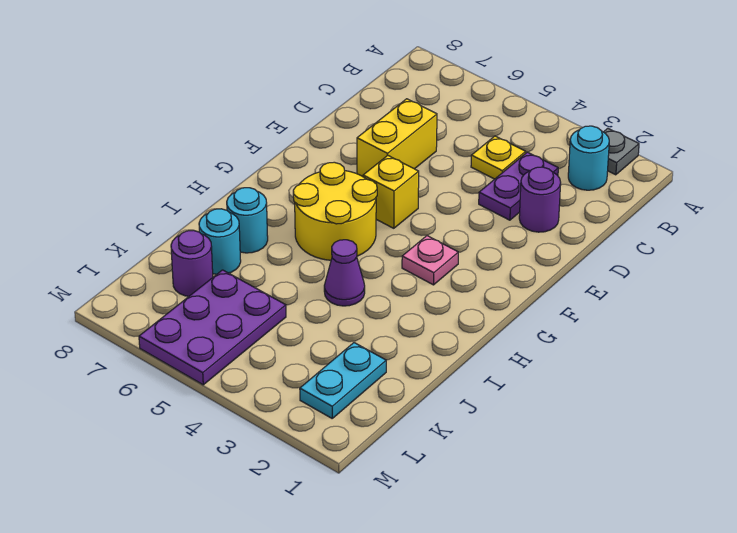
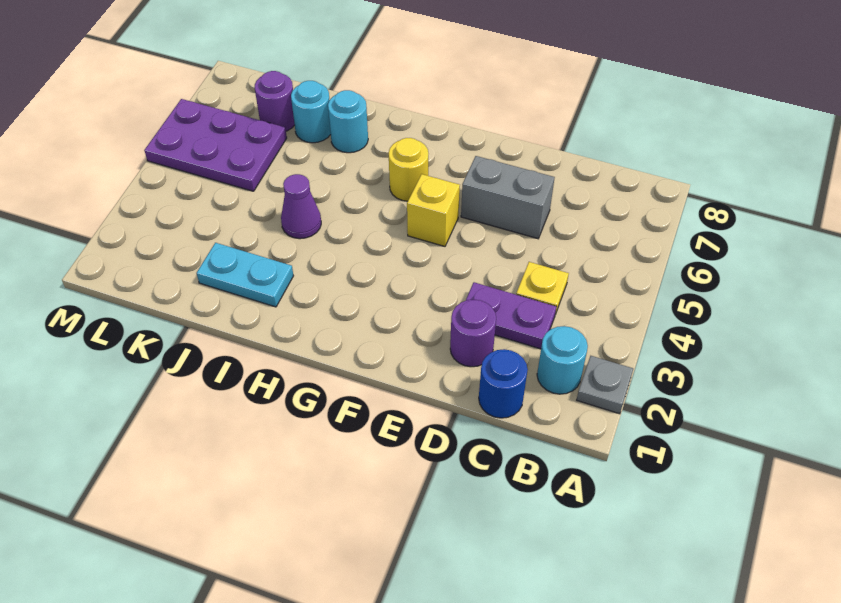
none -> blue 1x1 round brick [479,349,528,418]
yellow 1x2 brick [357,99,437,177] -> grey 1x2 brick [461,156,555,239]
pink 1x1 plate [402,236,458,285] -> none
yellow 2x2 round brick [293,162,377,260] -> yellow 1x1 round brick [389,138,428,201]
cyan 1x2 plate [300,343,386,418] -> cyan 1x2 plate moved to [197,243,293,307]

